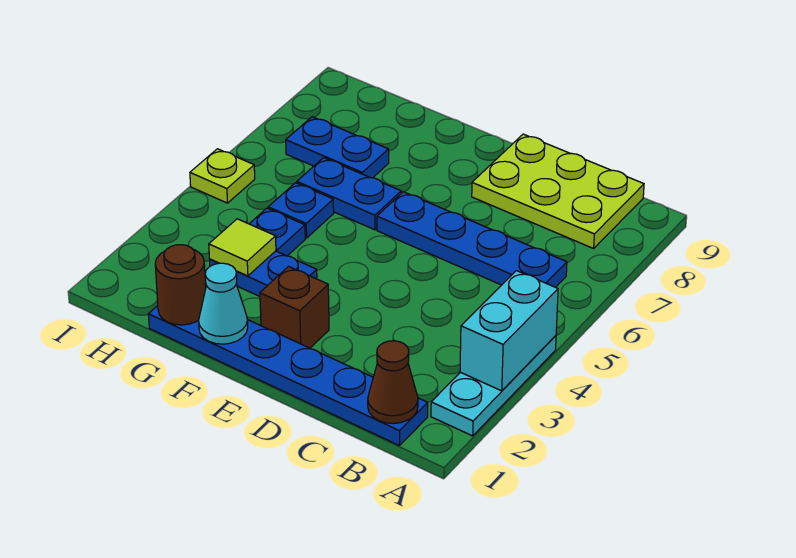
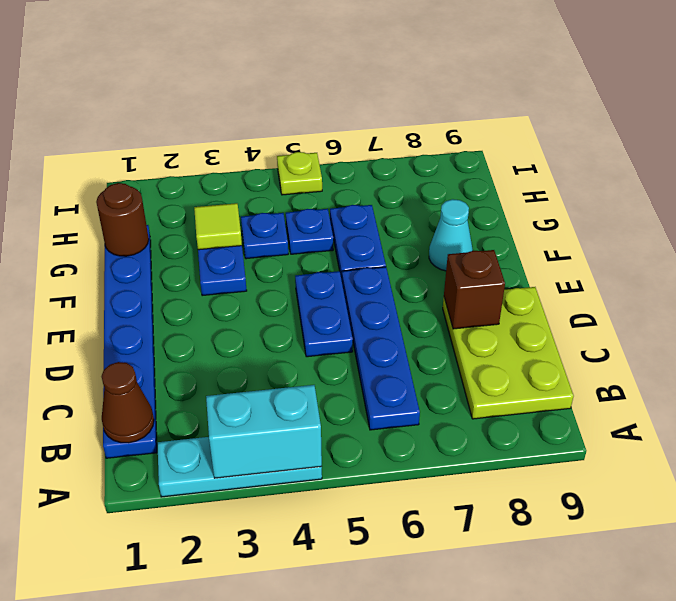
brown 1x1 brick [260,267,329,348] -> brown 1x1 brick moved to [444,250,505,329]
cyan 1x1 cone [199,263,248,344] -> cyan 1x1 cone moved to [429,199,473,271]
blue 1x2 plate [286,117,389,178] -> blue 1x2 plate moved to [295,271,353,357]

